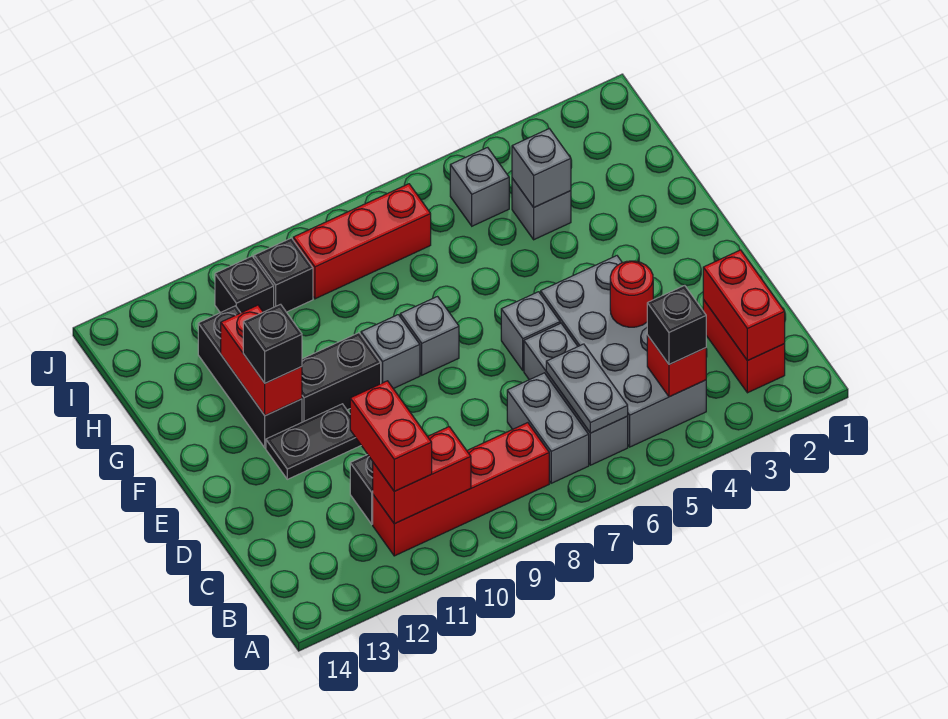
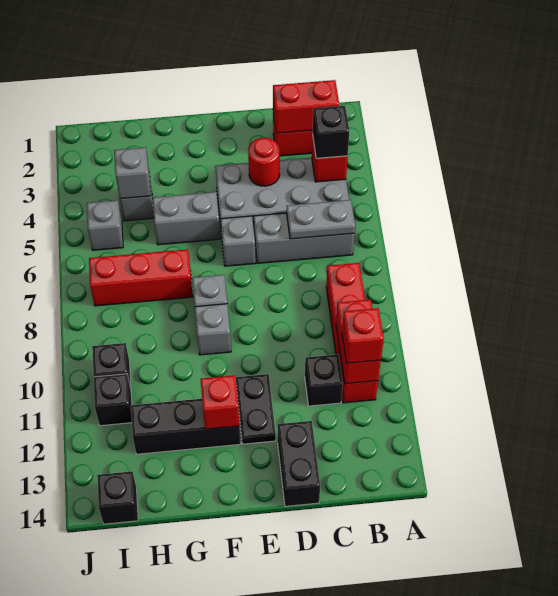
grey 1x2 brick [507,373,589,483] -> grey 1x2 brick moved to [153,192,220,245]
red 1x2 brick [350,381,432,491] -> red 1x1 brick [342,308,384,363]
black 1x2 brick [302,333,381,422] -> black 1x2 brick moved to [278,421,320,506]
red 1x2 brick [221,305,302,416] -> red 1x1 brick [201,375,240,429]
black 1x1 brick [243,304,302,383] -> black 1x1 brick moved to [97,471,138,524]
red 1x3 brick [293,184,431,299] -> red 1x3 brick turned to [89,249,193,306]

